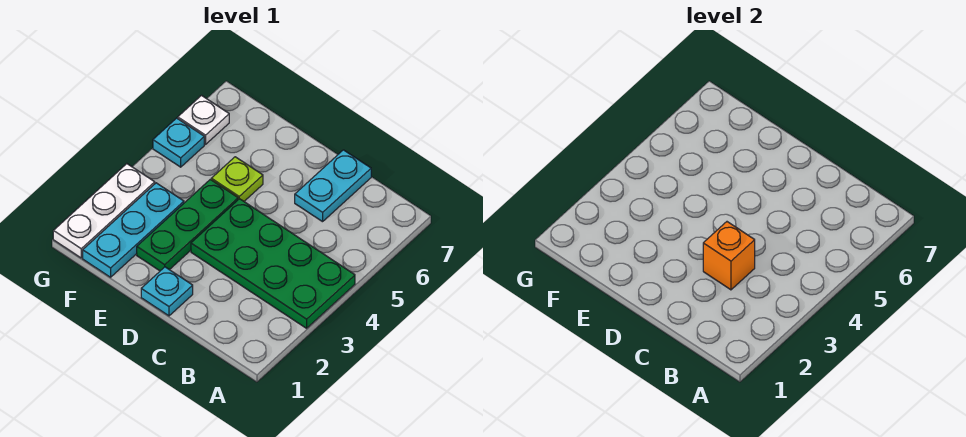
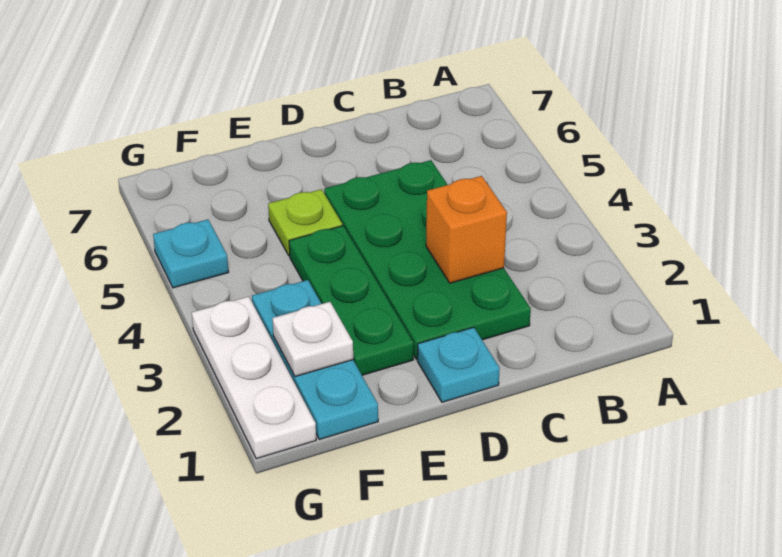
green 2x4 plate [191,199,355,328] -> green 2x4 plate turned to [324,160,531,359]
cyan 1x2 plate [295,150,371,222] -> none
white 1x1 plate [178,96,229,144] -> white 1x1 plate moved to [272,302,353,377]

